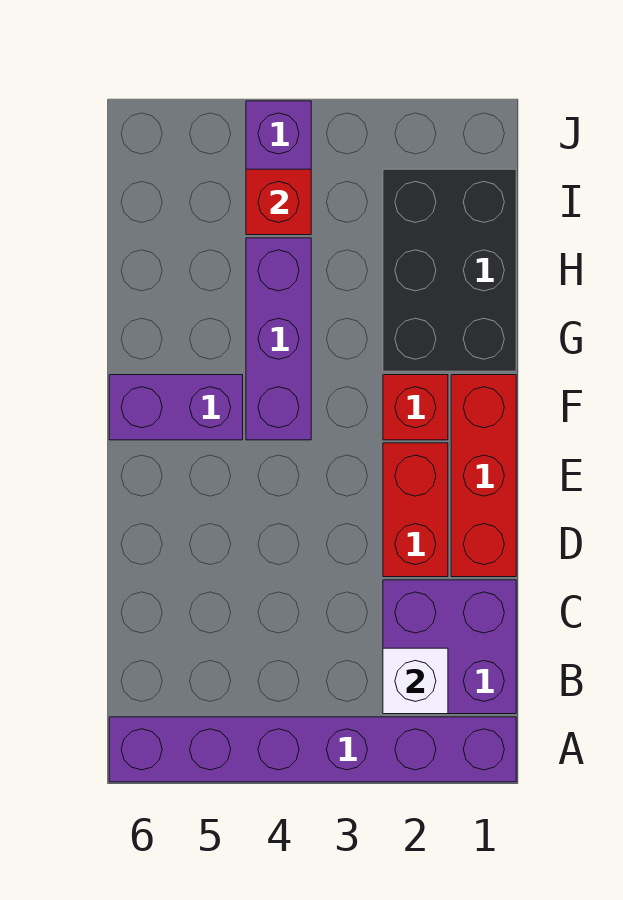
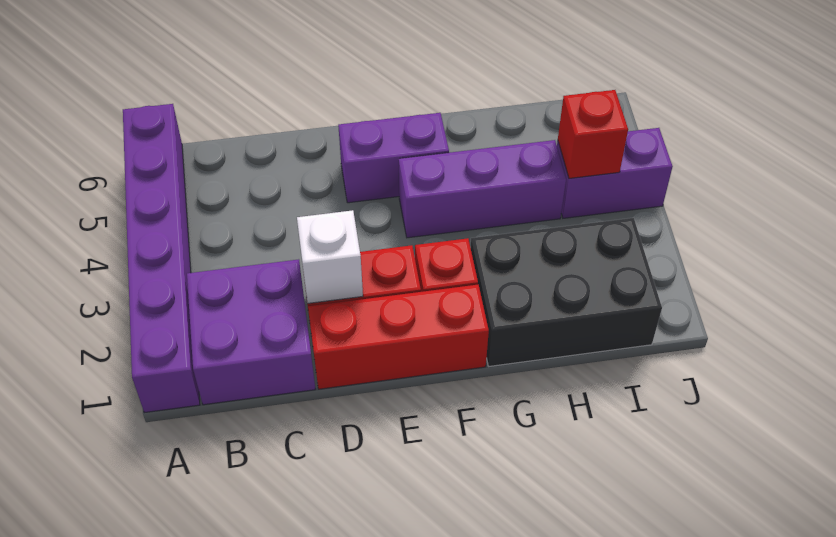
white 1x1 brick [383,648,448,714] -> white 1x1 brick moved to [297,210,363,303]
purple 1x2 brick [109,375,243,440] -> purple 1x2 brick turned to [338,113,449,203]

